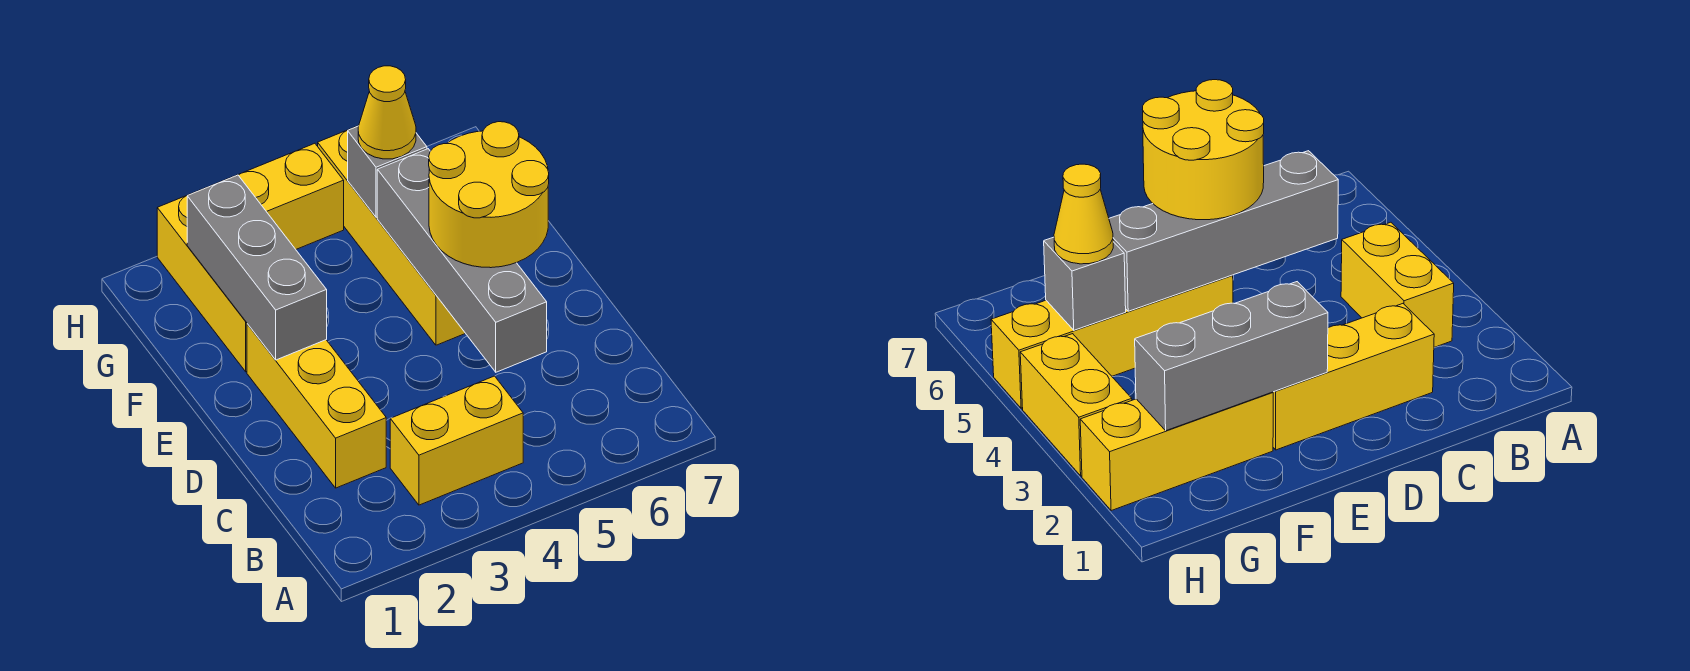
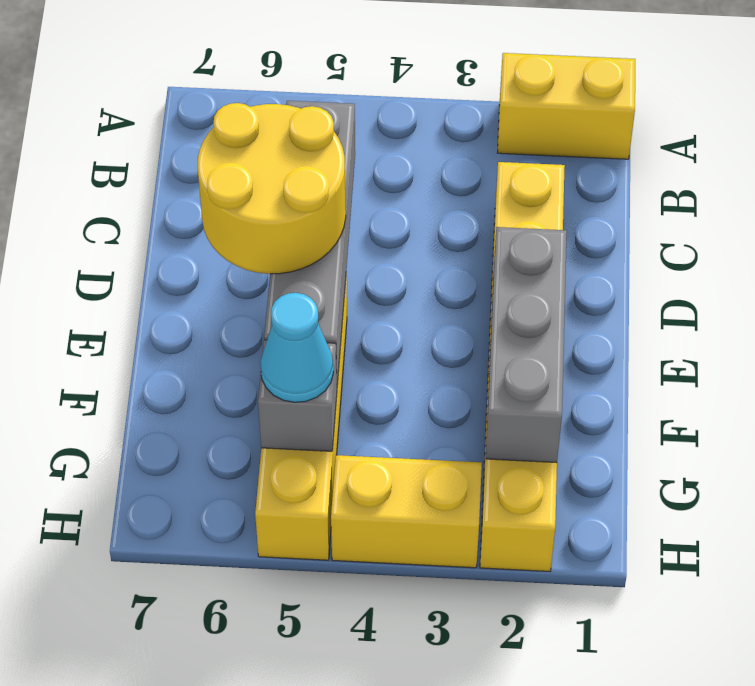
yellow 1x2 brick [390,376,523,505] -> yellow 1x2 brick moved to [497,53,635,159]
yellow 1x1 cone [358,66,416,159] -> cyan 1x1 cone [260,293,333,402]

